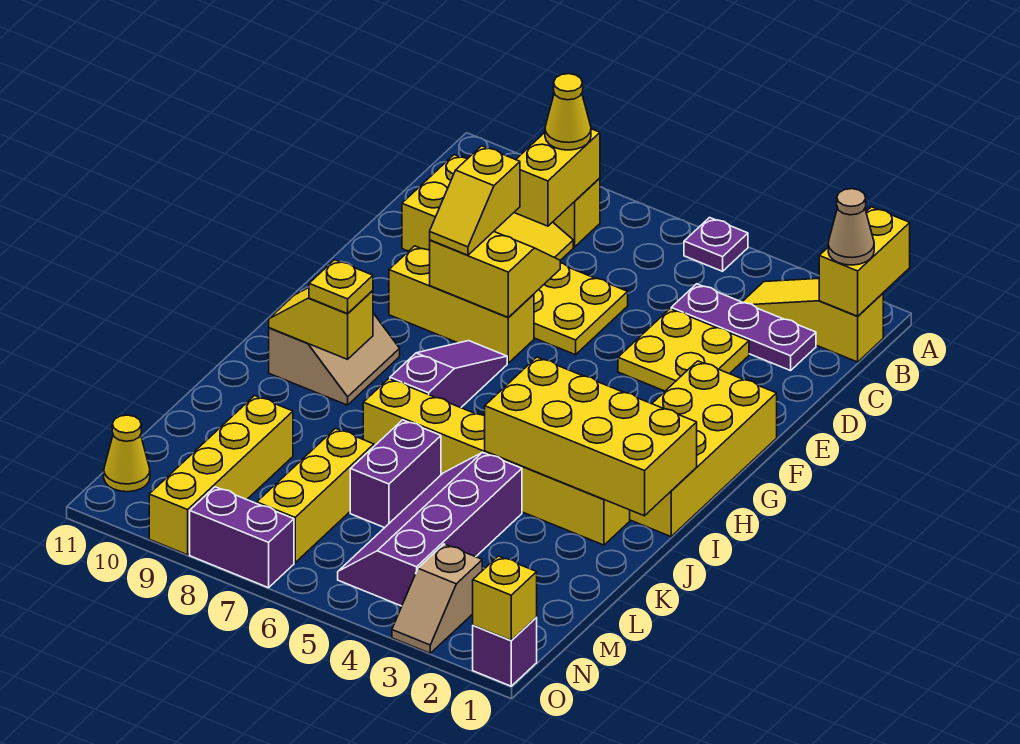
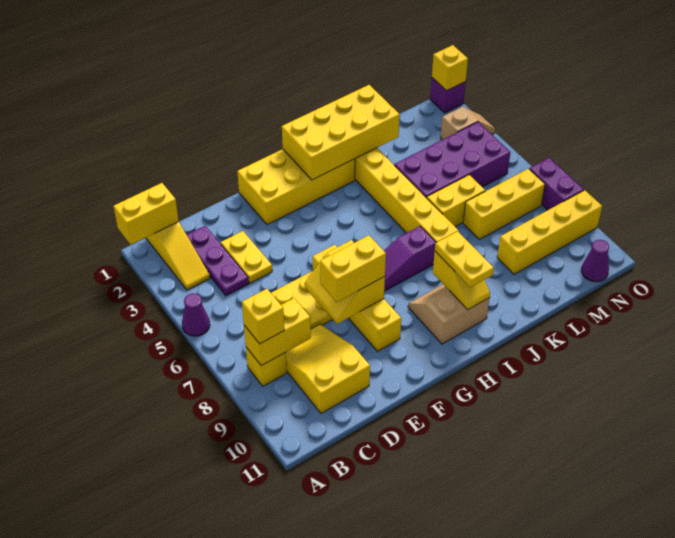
purple 1x1 plate [684,218,748,271] -> purple 1x1 cone [182,293,210,336]
tan 1x1 cone [828,189,874,265] -> none
yellow 1x1 cone [545,74,591,150] -> yellow 1x1 brick [242,289,284,344]
yellow 2x2 plate [618,309,749,391] -> yellow 1x2 plate [221,231,272,283]
yellow 1x2 slope [430,146,520,255] -> yellow 1x2 brick [320,235,386,302]
yellow 1x3 brick [389,246,534,363] -> yellow 1x4 brick [313,245,401,351]
yellow 2x4 brick [485,357,697,516] -> yellow 2x4 brick turned to [282,85,400,180]
yellow 1x1 plate [309,260,373,314] -> yellow 1x2 plate [435,231,494,287]
purple 2x4 slope [338,452,522,606] -> purple 2x4 brick [394,122,510,198]
purple 1x2 brick [350,420,441,528] -> yellow 1x2 brick [427,175,485,227]
yellow 1x1 cone [104,415,150,492] -> purple 1x1 cone [581,240,609,282]

